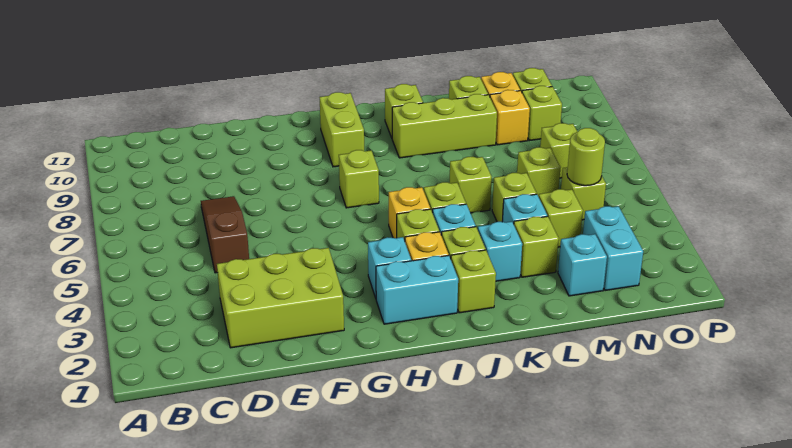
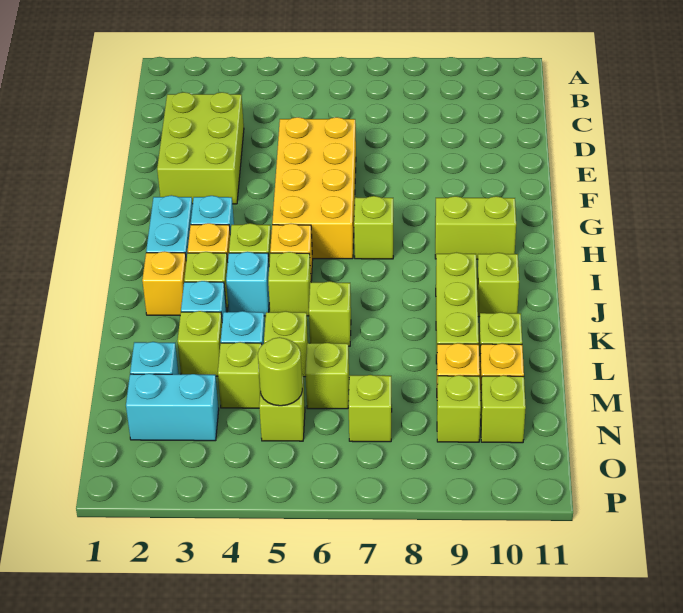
brown 1x3 slope [201,196,249,273] -> none
none -> yellow 2x4 brick [272,117,356,259]
lime 1x1 brick [451,250,496,313] -> yellow 1x1 brick [142,251,186,315]

